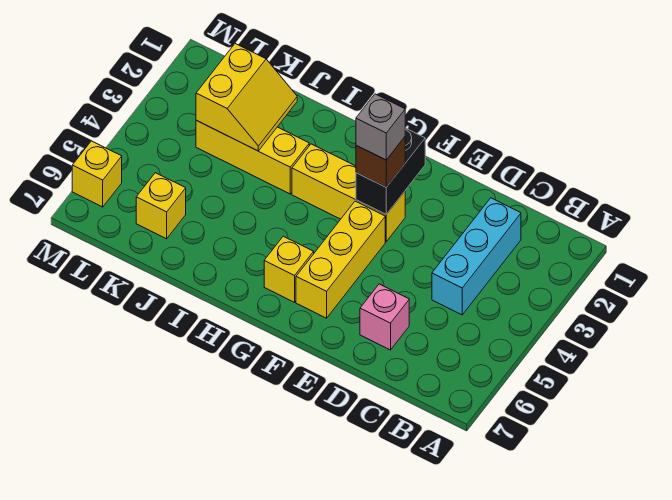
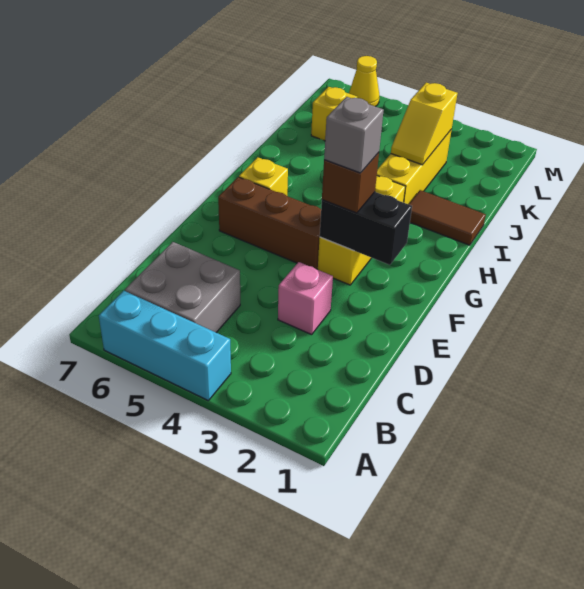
none -> grey 2x2 brick [125,242,240,332]
cyan 1x3 brick [432,198,521,315] -> cyan 1x3 brick moved to [99,291,231,400]
pink 1x1 brick [360,284,409,350] -> pink 1x1 brick moved to [278,262,333,335]
yellow 1x3 brick [296,201,385,318] -> brown 1x3 brick [218,177,321,269]
none -> brown 1x2 tile [409,190,486,245]
yellow 2x2 slope [196,44,297,151] -> yellow 1x2 slope [391,83,458,165]
yellow 1x1 brick [72,141,122,207] -> yellow 1x1 cone [349,56,379,106]

